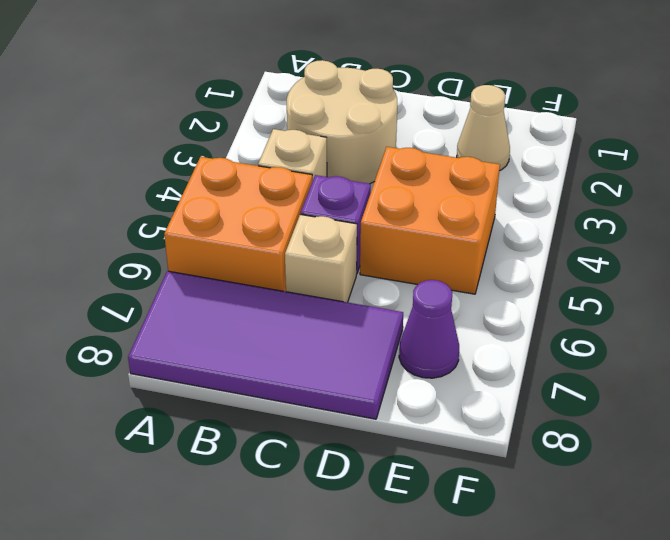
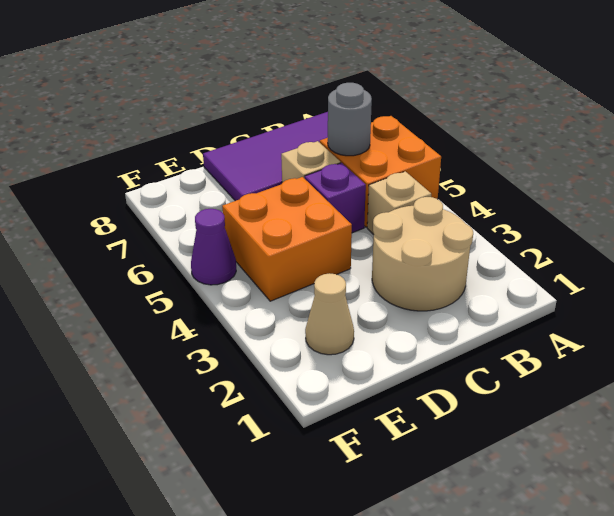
none -> grey 1x1 round brick [328,83,372,156]
purple 1x1 cone [399,280,459,378] -> purple 1x1 cone moved to [191,209,236,285]

